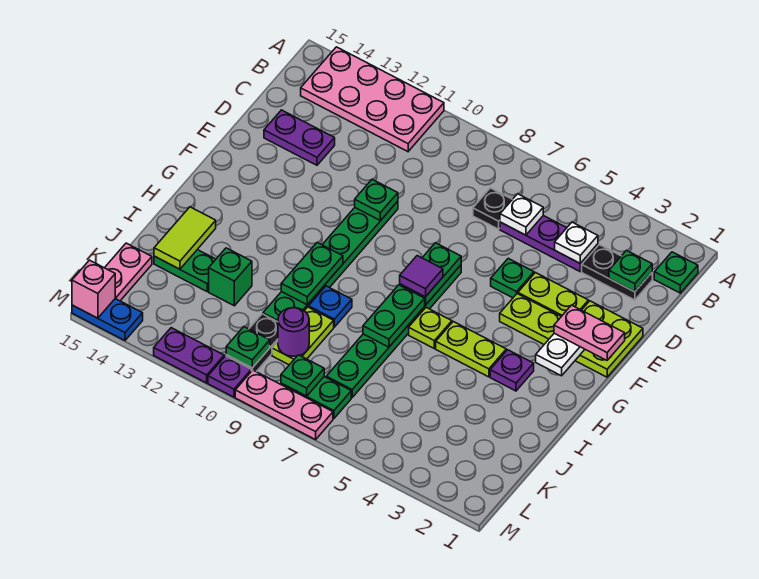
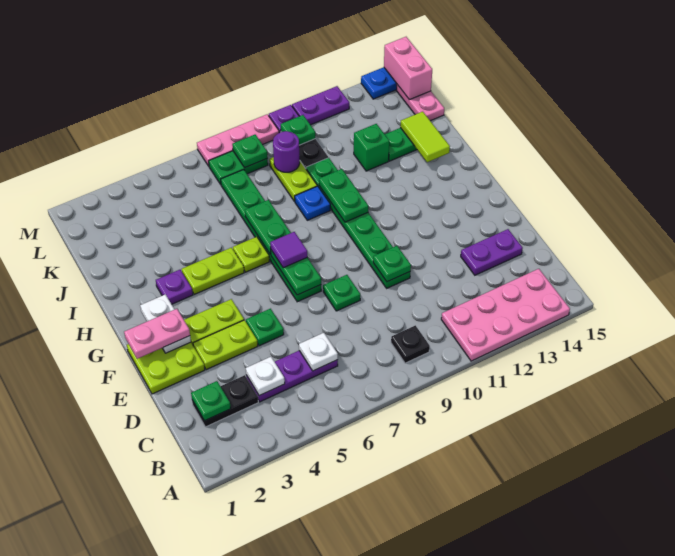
green 1x1 plate [654,252,698,293] -> green 1x1 plate moved to [323,275,360,311]
black 1x1 plate [473,188,512,229] -> black 1x1 plate moved to [391,325,430,363]
pink 1x1 brick [72,260,115,318] -> pink 1x2 brick [384,37,432,100]

